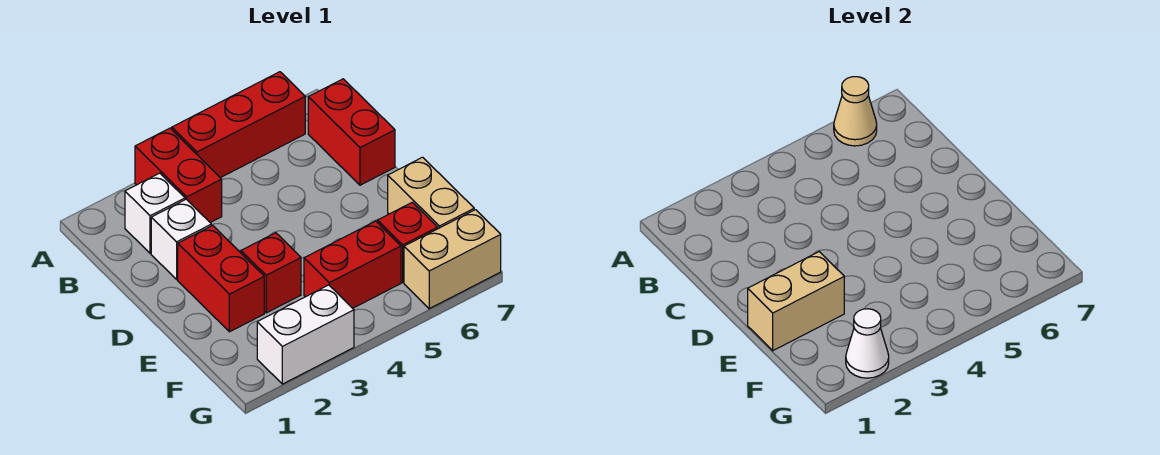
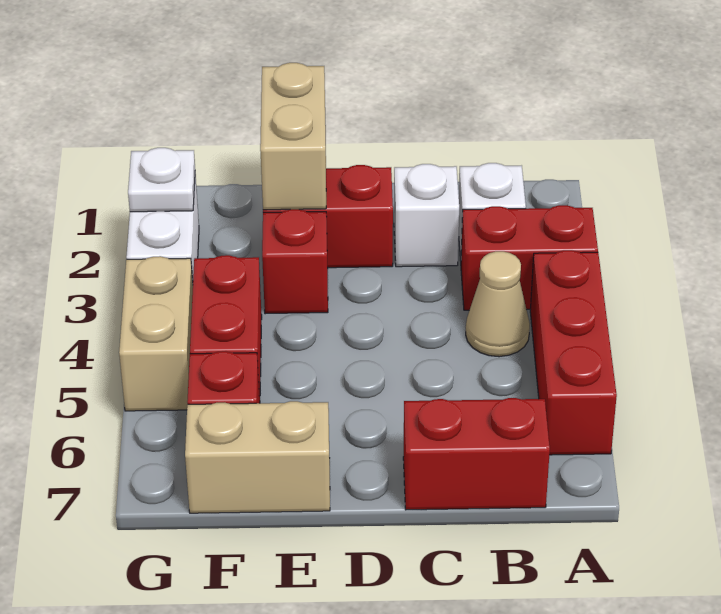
tan 1x1 cone [834,77,877,146] -> tan 1x1 cone moved to [466,251,530,357]
white 1x1 cone [846,309,889,378] -> white 1x1 plate [128,148,195,212]
tan 1x2 brick [404,210,501,309] -> tan 1x2 brick moved to [119,256,193,411]

